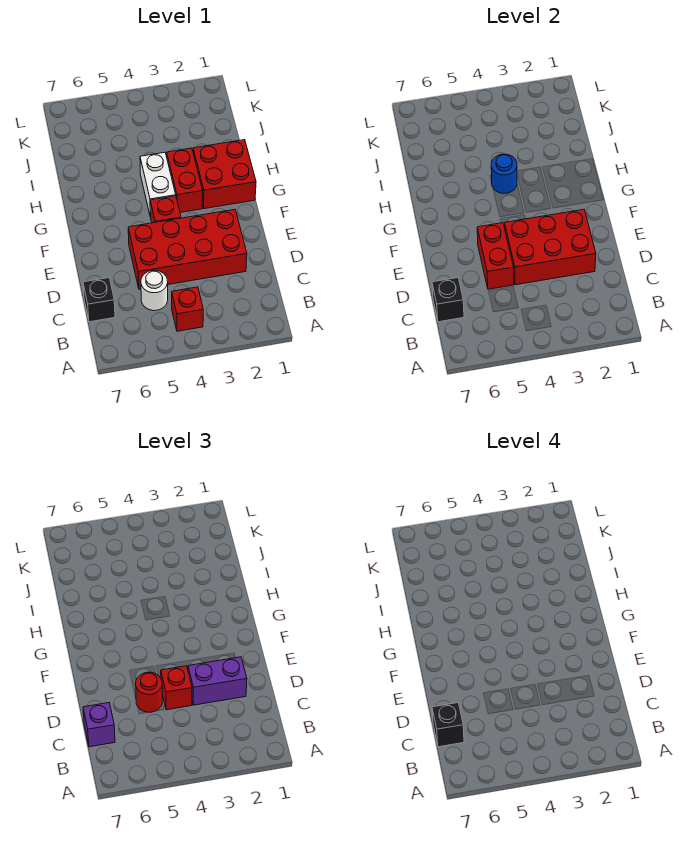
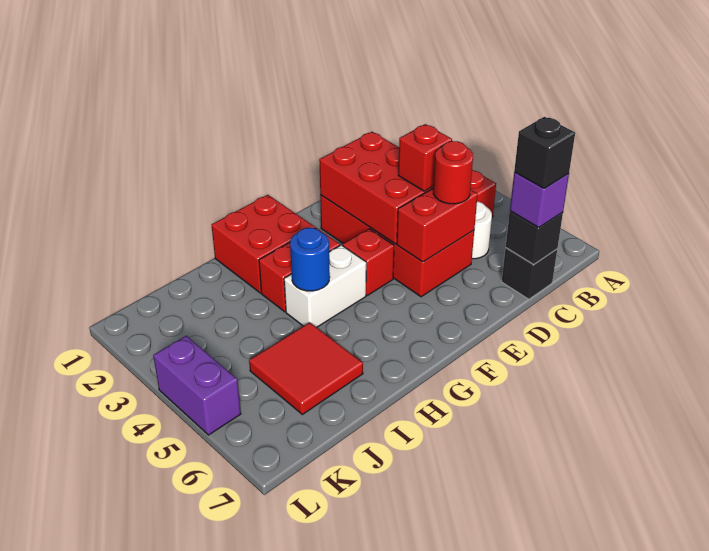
purple 1x2 brick [188,657,247,705] -> purple 1x2 brick moved to [153,336,241,435]
none -> red 2x2 tile [249,322,363,414]

